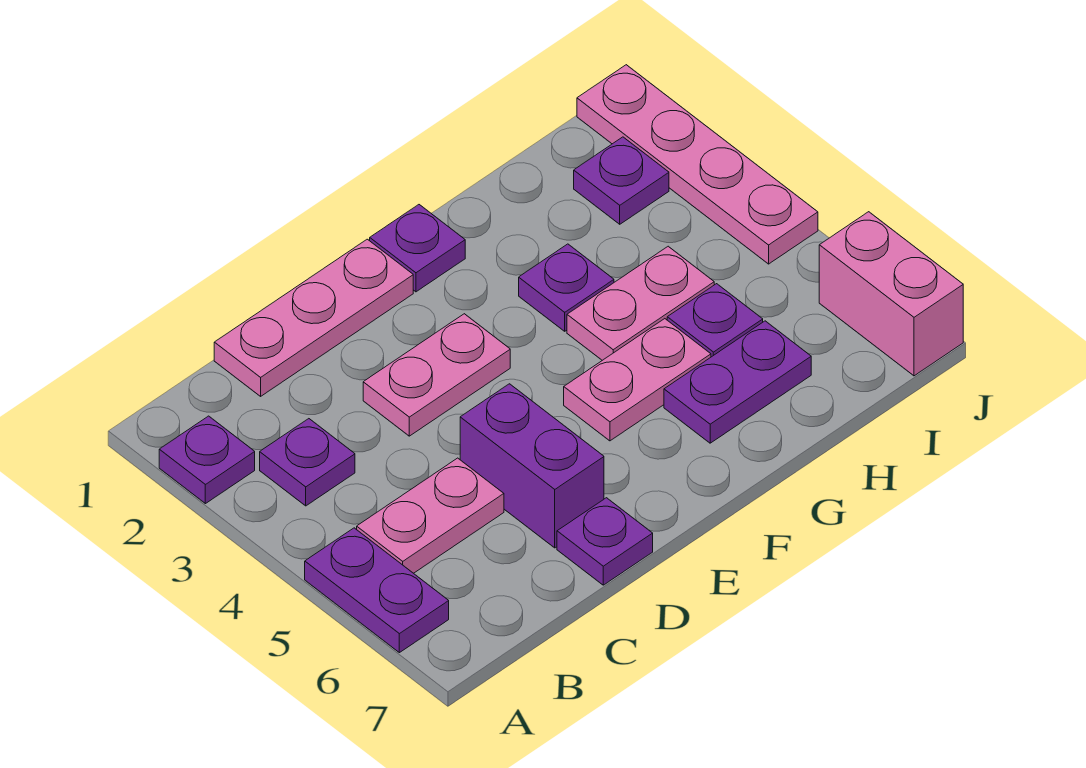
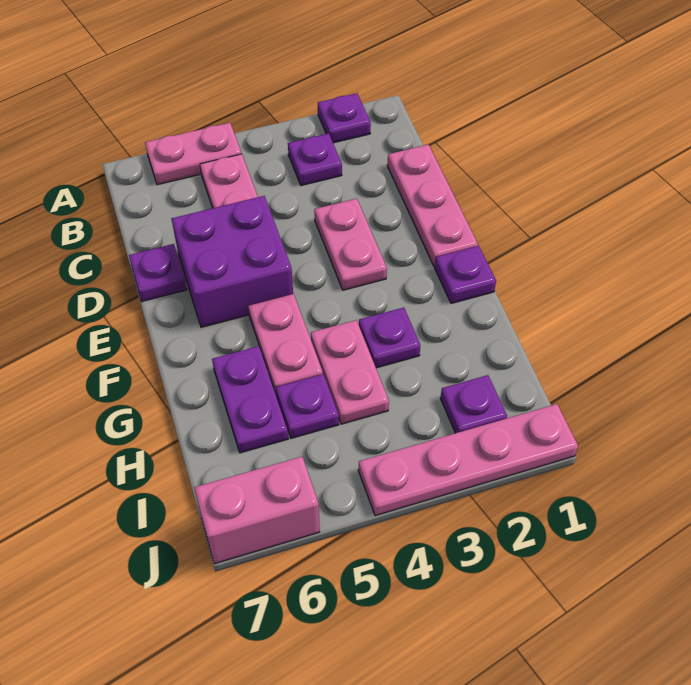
purple 1x2 plate [305,528,449,653] -> pink 1x2 plate [145,123,242,185]
purple 1x2 brick [460,384,604,548] -> purple 2x2 brick [172,196,293,327]

